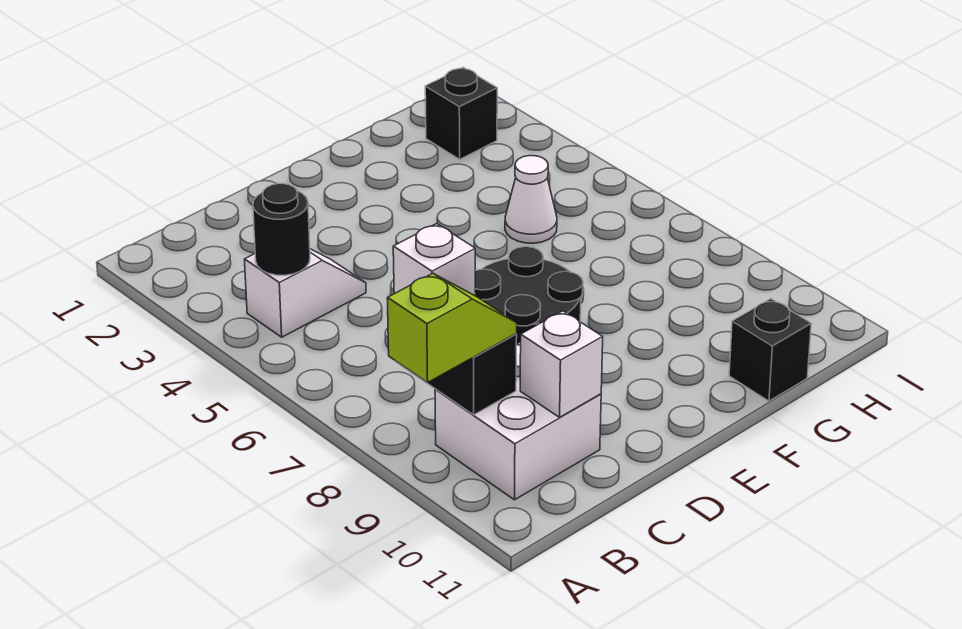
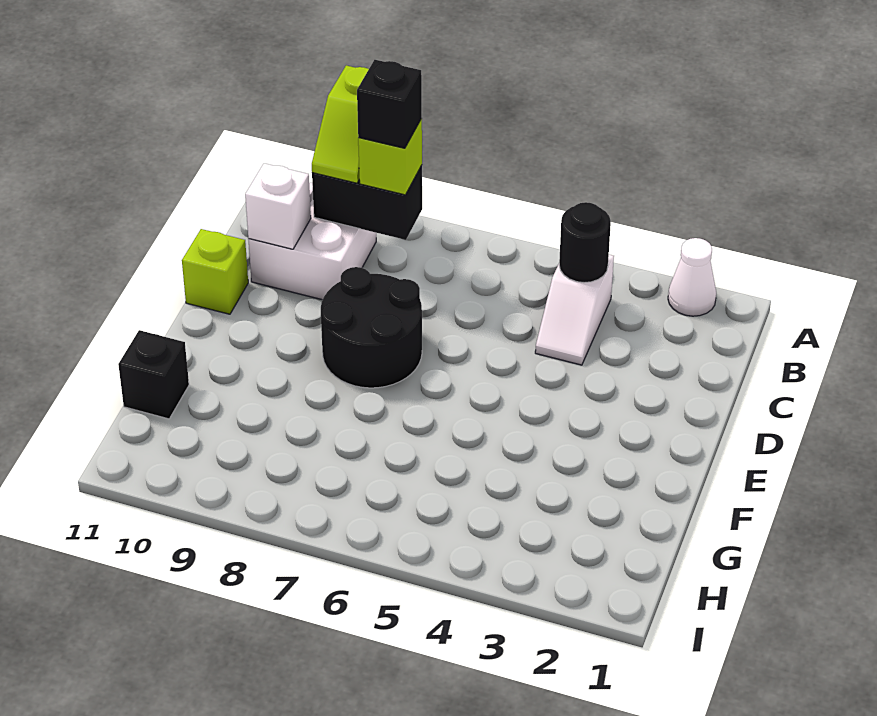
white 1x1 brick [393,224,476,296] -> lime 1x1 brick [358,119,422,195]
none -> lime 1x1 brick [182,229,248,314]
white 1x1 cone [505,156,557,243] -> white 1x1 cone moved to [668,238,716,316]
black 1x1 brick [425,68,497,159] -> black 1x1 brick moved to [357,60,422,148]

